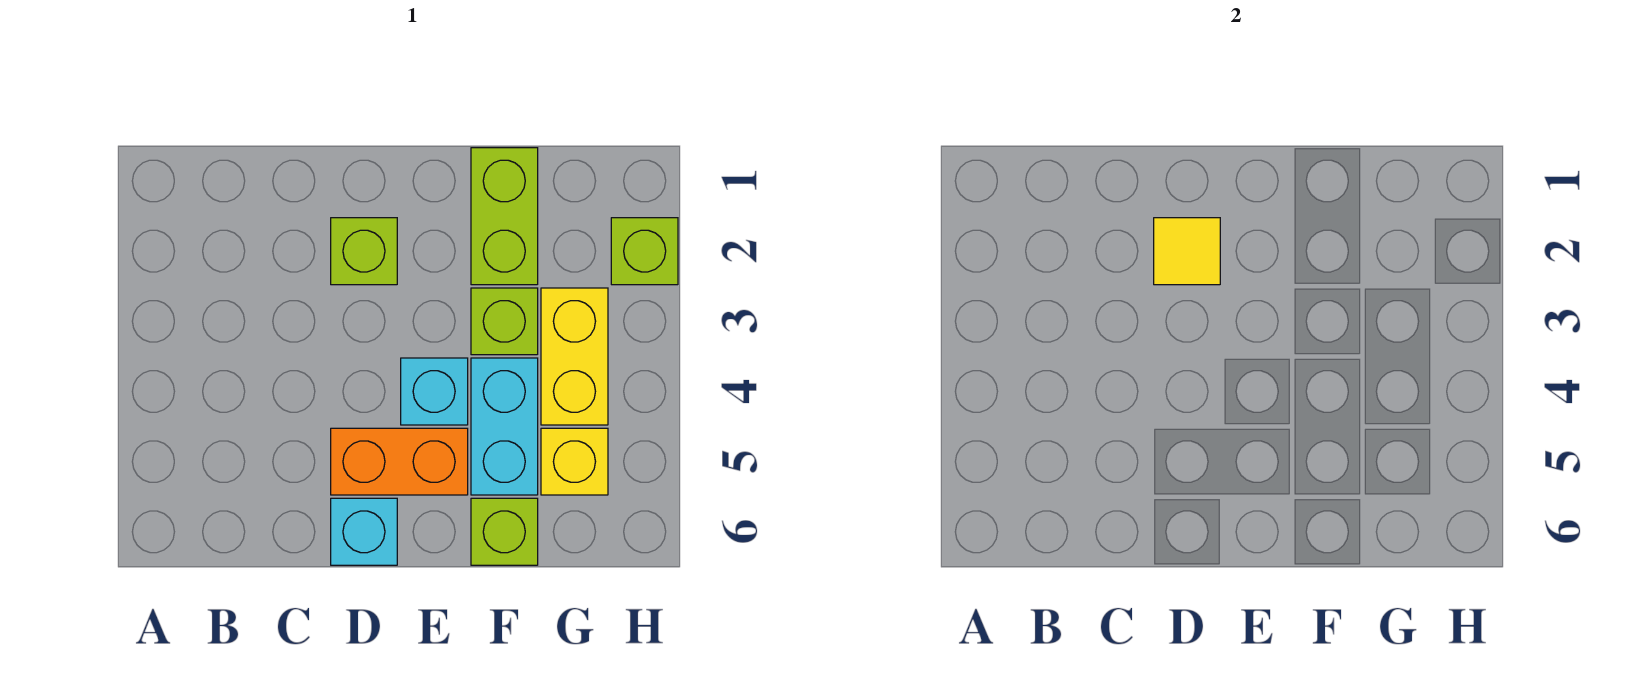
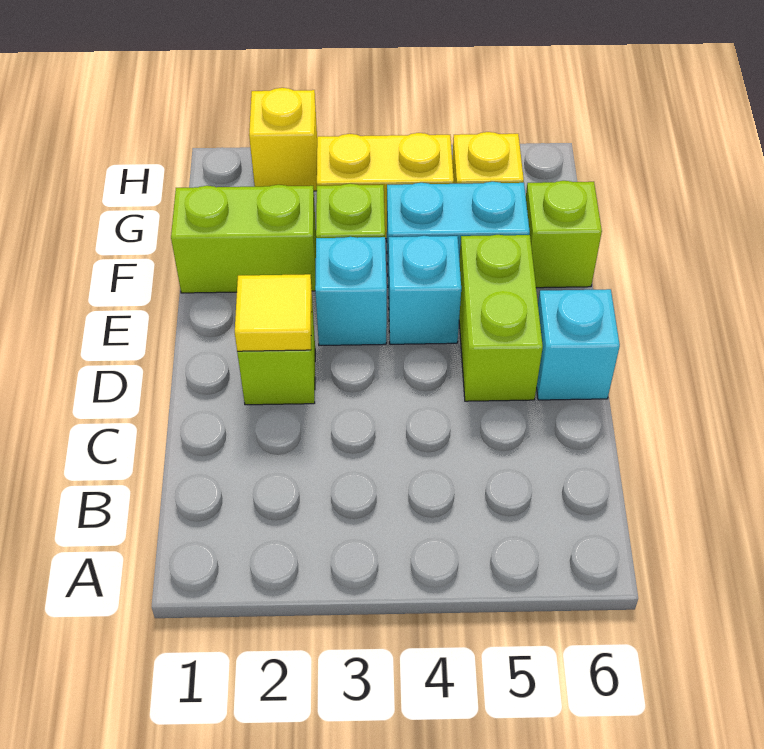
orange 1x2 brick [331,428,468,495] -> lime 1x2 brick [459,235,543,401]
none -> cyan 1x1 brick [315,237,387,346]
lime 1x1 brick [611,218,678,285] -> yellow 1x1 brick [249,88,317,191]

